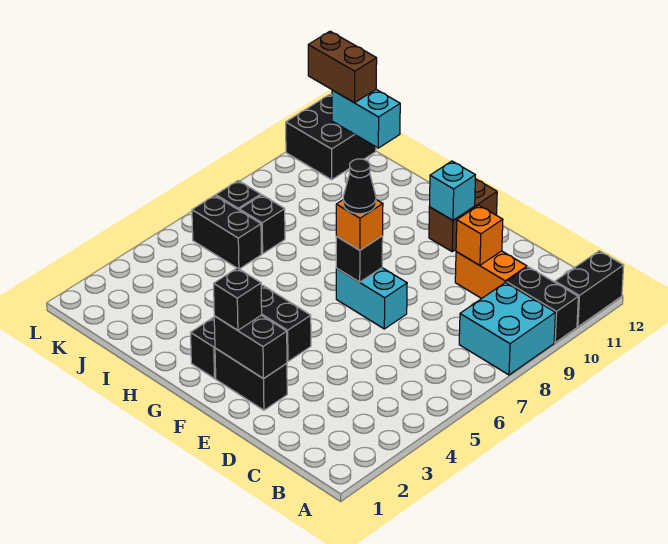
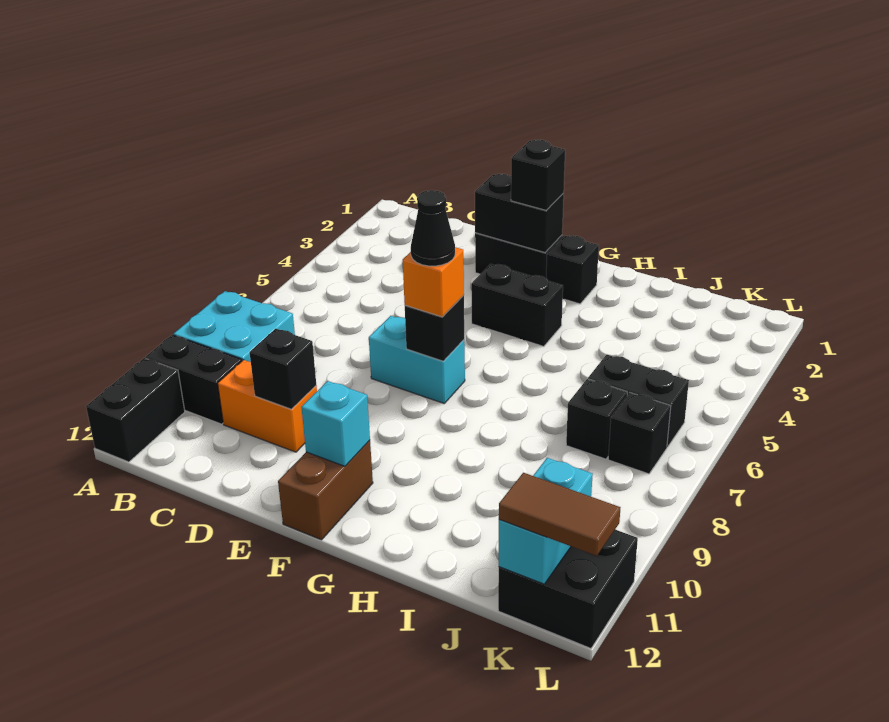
orange 1x1 brick [456,205,503,265] -> black 1x1 brick [250,329,316,409]
cyan 1x2 brick [332,90,400,148] -> cyan 1x2 brick turned to [499,458,593,584]
brown 1x2 brick [308,31,377,103] -> brown 1x2 tile [499,473,620,556]

